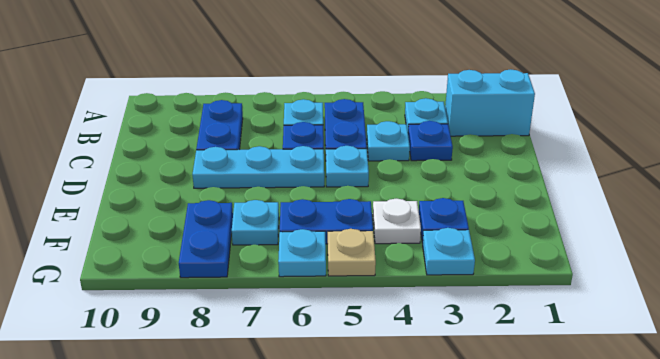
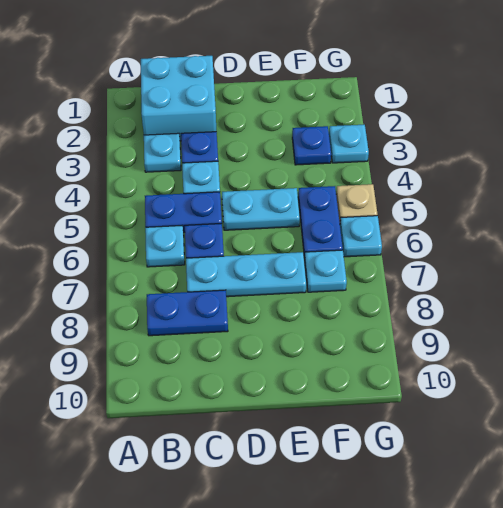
cyan 1x2 brick [445,69,535,136] -> cyan 2x2 brick [141,56,216,141]
cyan 1x1 plate [326,146,369,187] -> cyan 1x2 plate [222,188,300,230]
cyan 1x3 plate [192,146,324,188] -> cyan 1x3 plate turned to [186,252,306,297]
white 1x1 plate [373,199,421,244] -> none
blue 1x2 plate [179,200,233,278] -> none

